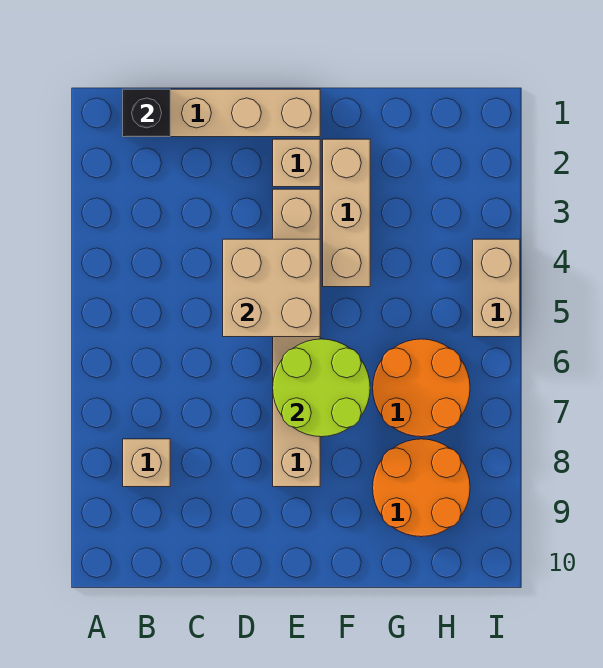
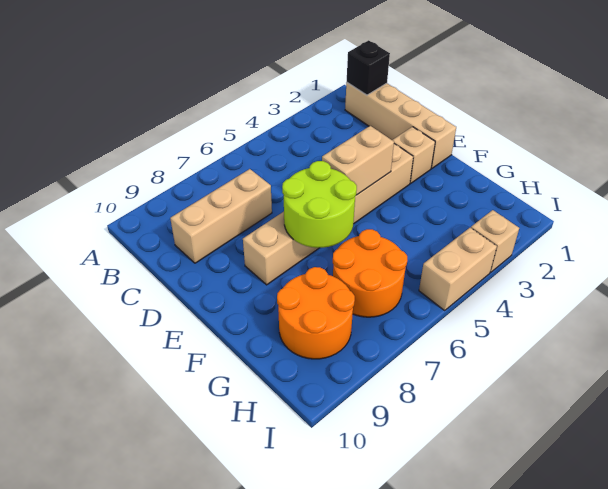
tan 1x1 brick [123,439,170,487] -> tan 1x1 brick moved to [471,210,519,272]
tan 2x2 brick [223,239,320,337] -> tan 1x2 brick [322,126,394,195]
tan 1x3 brick [323,139,370,287] -> tan 1x3 brick moved to [170,169,272,263]

